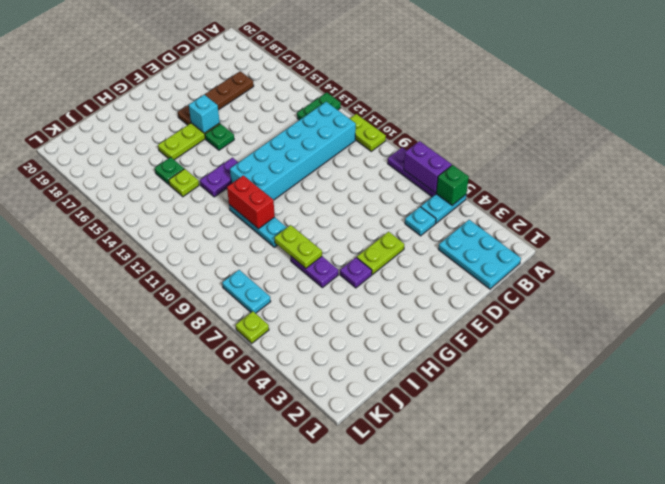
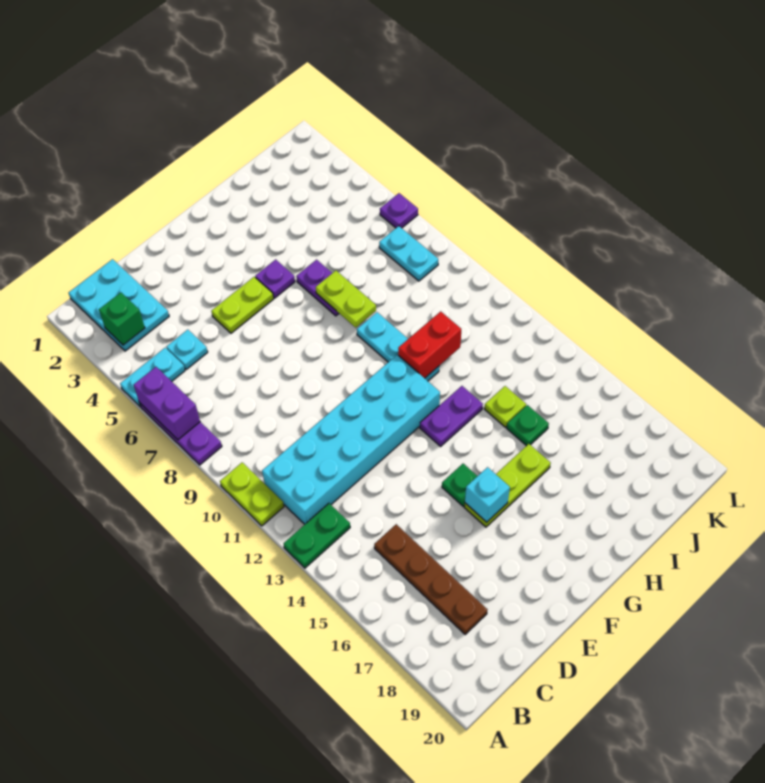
green 1x1 brick [436,165,469,205] -> green 1x1 brick moved to [99,293,145,345]
brown 1x4 plate [178,71,254,125] -> brown 1x4 plate turned to [374,524,488,634]
red 1x2 brick [227,175,275,229] -> red 1x2 brick turned to [398,311,461,378]
lime 1x1 plate [236,311,269,343] -> purple 1x1 plate [380,193,418,228]

